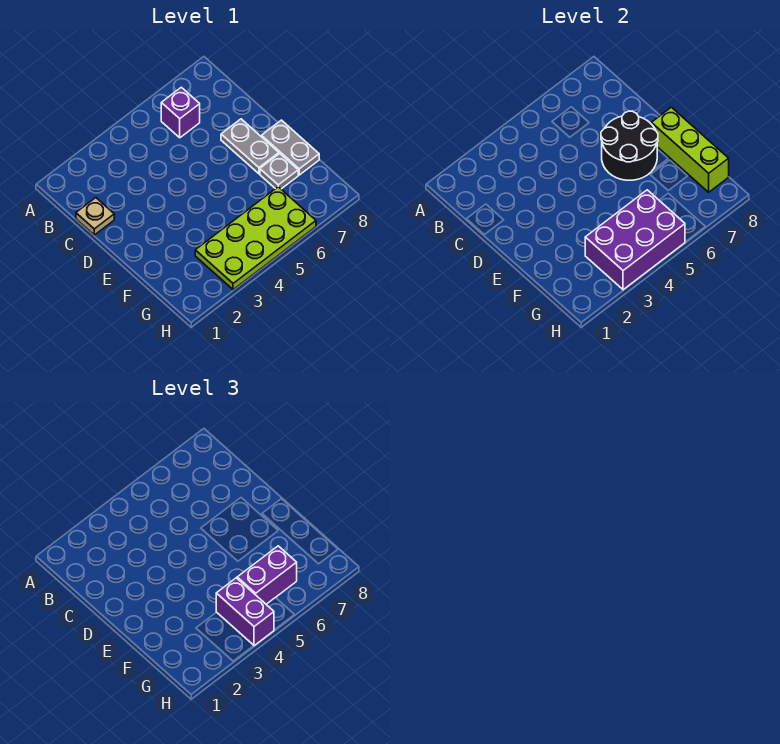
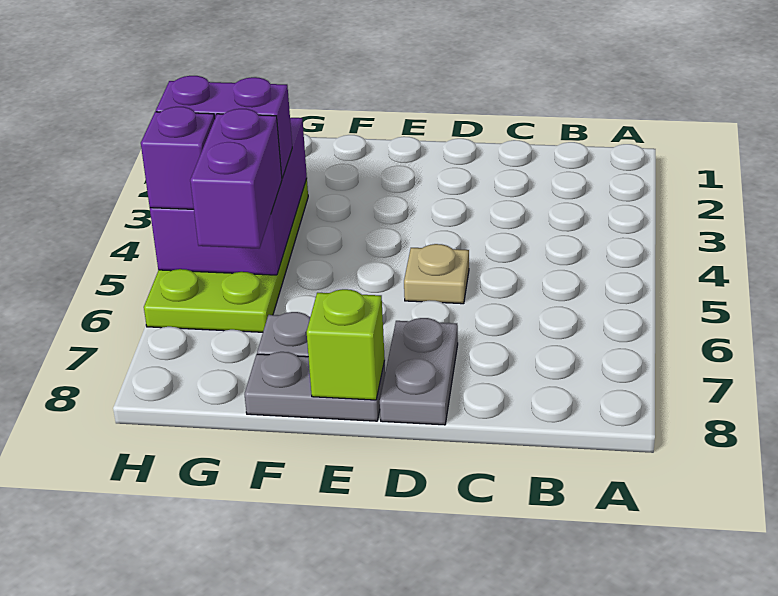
purple 1x1 brick [161,87,200,138] -> purple 1x1 brick moved to [141,107,215,209]
tan 1x1 plate [76,198,114,235] -> tan 1x1 plate moved to [404,244,469,304]
black 2x2 round brick [601,111,658,180] -> none
grey 1x2 plate [221,119,279,174] -> grey 1x2 plate turned to [380,318,458,425]
lime 1x3 brick [651,107,729,192] -> lime 1x1 brick [307,289,385,400]

